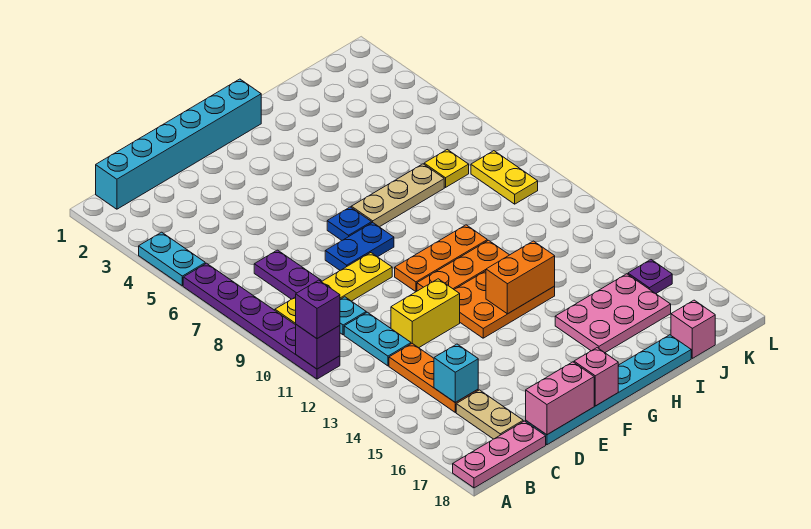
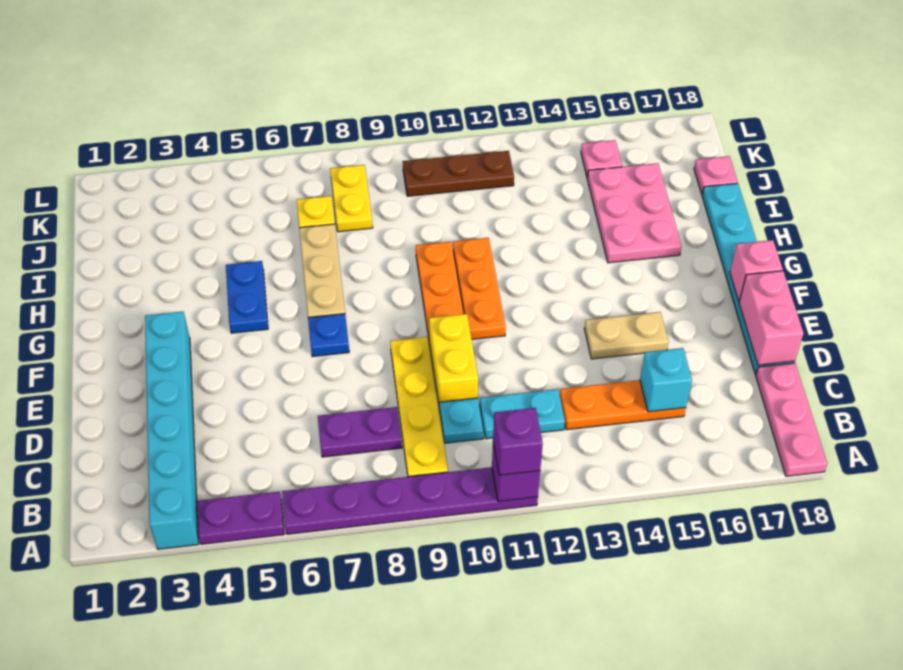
cyan 1x2 plate [139,232,205,286] -> purple 1x2 plate [197,491,284,544]
cyan 1x6 brick [96,79,261,209] -> cyan 1x6 brick moved to [145,311,199,549]
tan 1x2 plate [456,390,523,439] -> tan 1x2 plate moved to [584,312,669,359]
yellow 1x2 brick [391,279,460,348] -> yellow 1x2 brick moved to [429,314,478,409]
blue 1x2 plate [325,223,394,270] -> blue 1x2 plate moved to [226,261,268,333]
orange 2x3 plate [454,271,555,338] -> none
orange 1x2 brick [486,241,555,314] -> none
pink 1x1 brick [671,300,715,358] -> pink 1x1 plate [694,156,738,194]
yellow 1x2 plate [471,151,538,204] -> yellow 1x2 plate turned to [330,165,373,232]
none -> brown 1x3 plate [403,151,514,196]
purple 1x1 plate [628,260,672,294] -> pink 1x1 plate [581,140,622,178]

